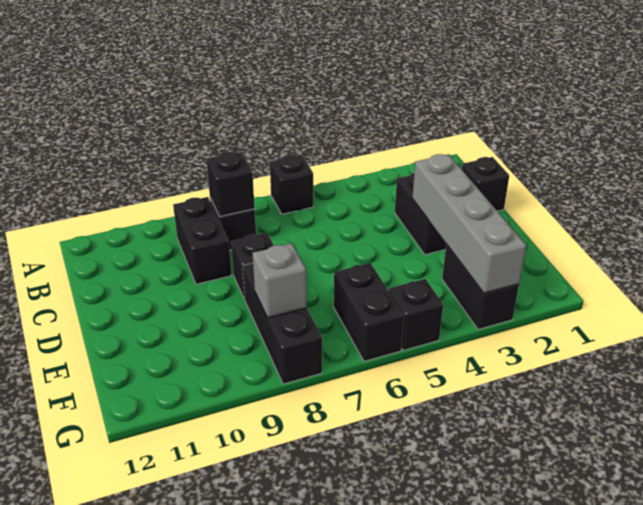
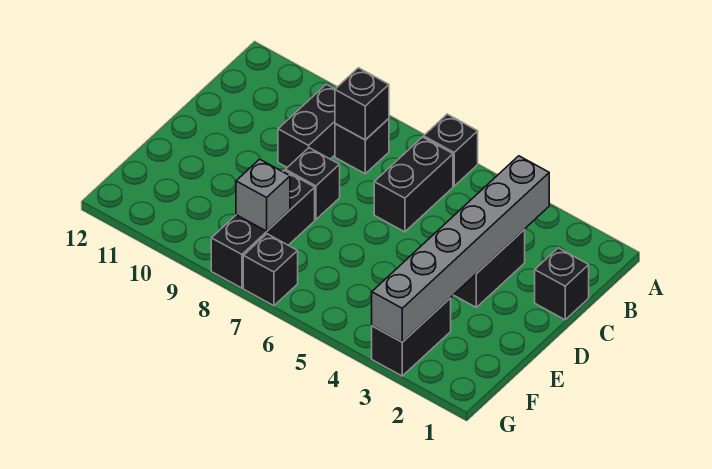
grey 1x4 brick [412,154,526,293] -> grey 1x6 brick [372,156,549,342]
black 1x2 brick [334,263,404,361] -> black 1x2 brick moved to [374,137,453,232]
black 1x1 brick [389,279,443,350] -> black 1x1 brick moved to [243,234,298,306]

